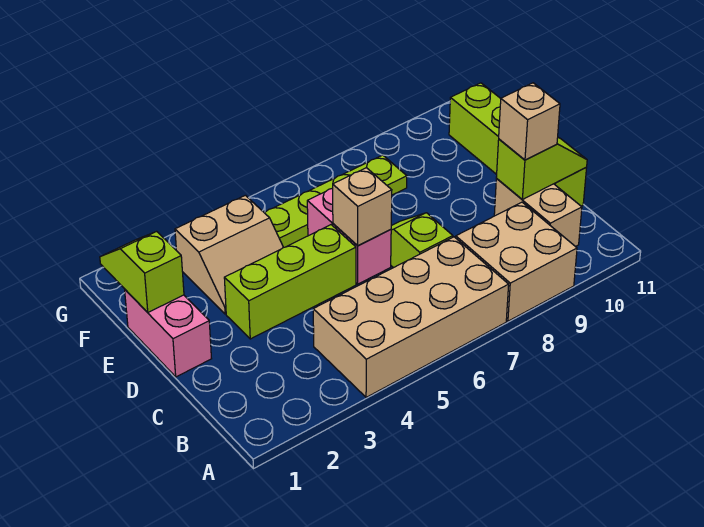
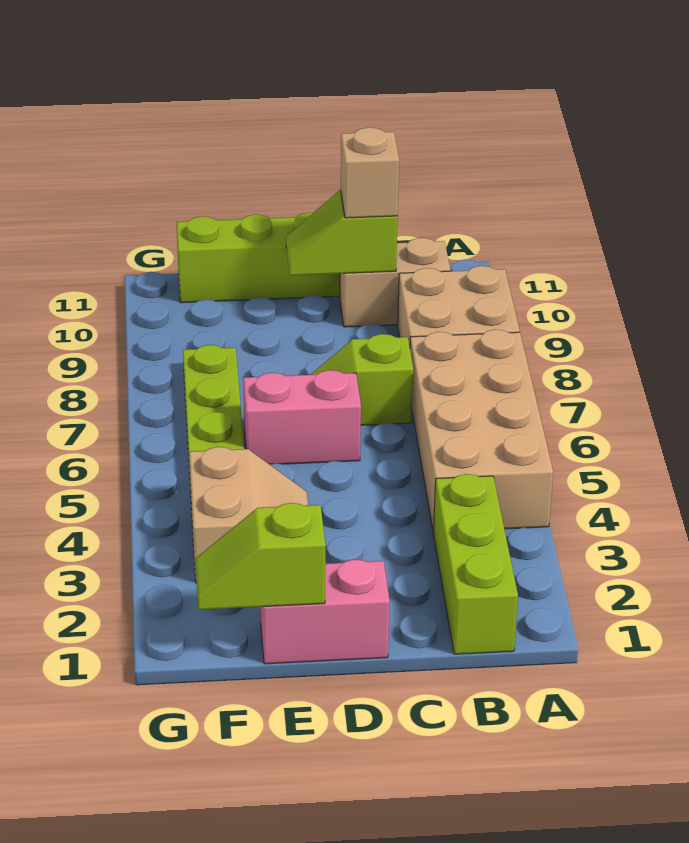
lime 1x2 slope [496,138,587,200] -> lime 1x2 slope turned to [286,190,398,275]
lime 1x3 brick [224,225,356,339] -> lime 1x3 brick moved to [433,474,518,654]
tan 1x1 brick [333,168,392,246] -> none

